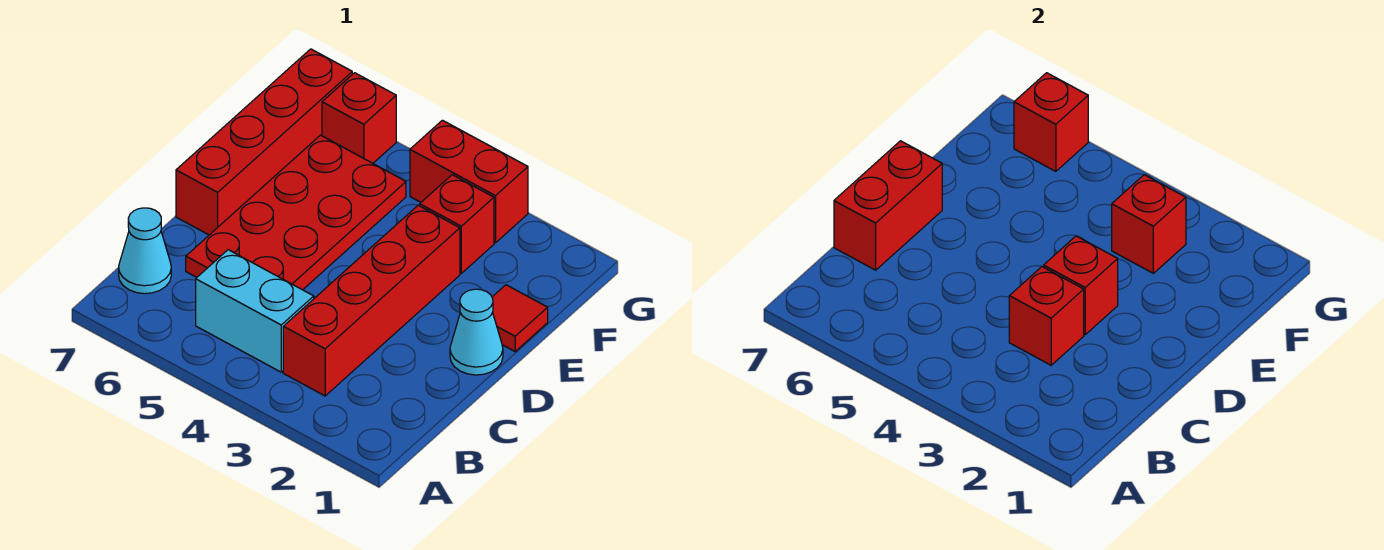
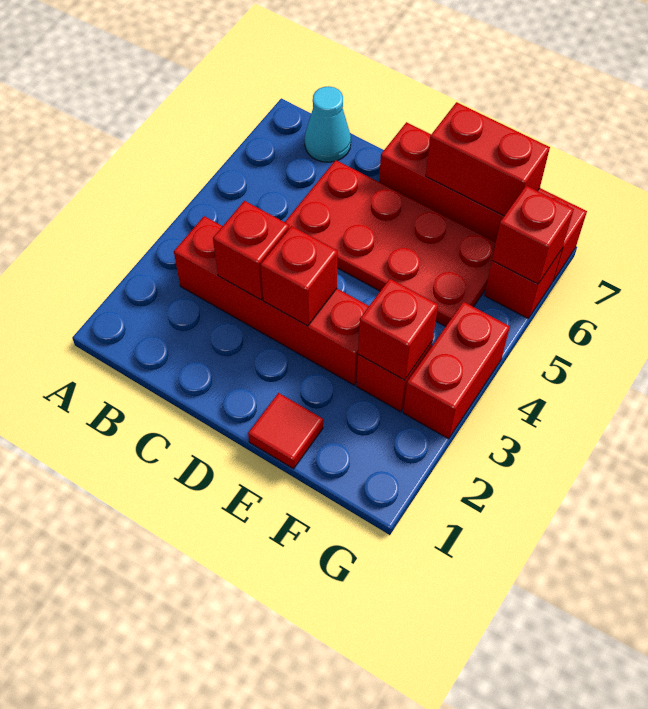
cyan 1x2 brick [196,250,314,372] -> none
red 1x2 brick [834,141,942,270] -> red 1x2 brick moved to [426,102,550,216]
cyan 1x1 cone [450,289,503,375] -> none

